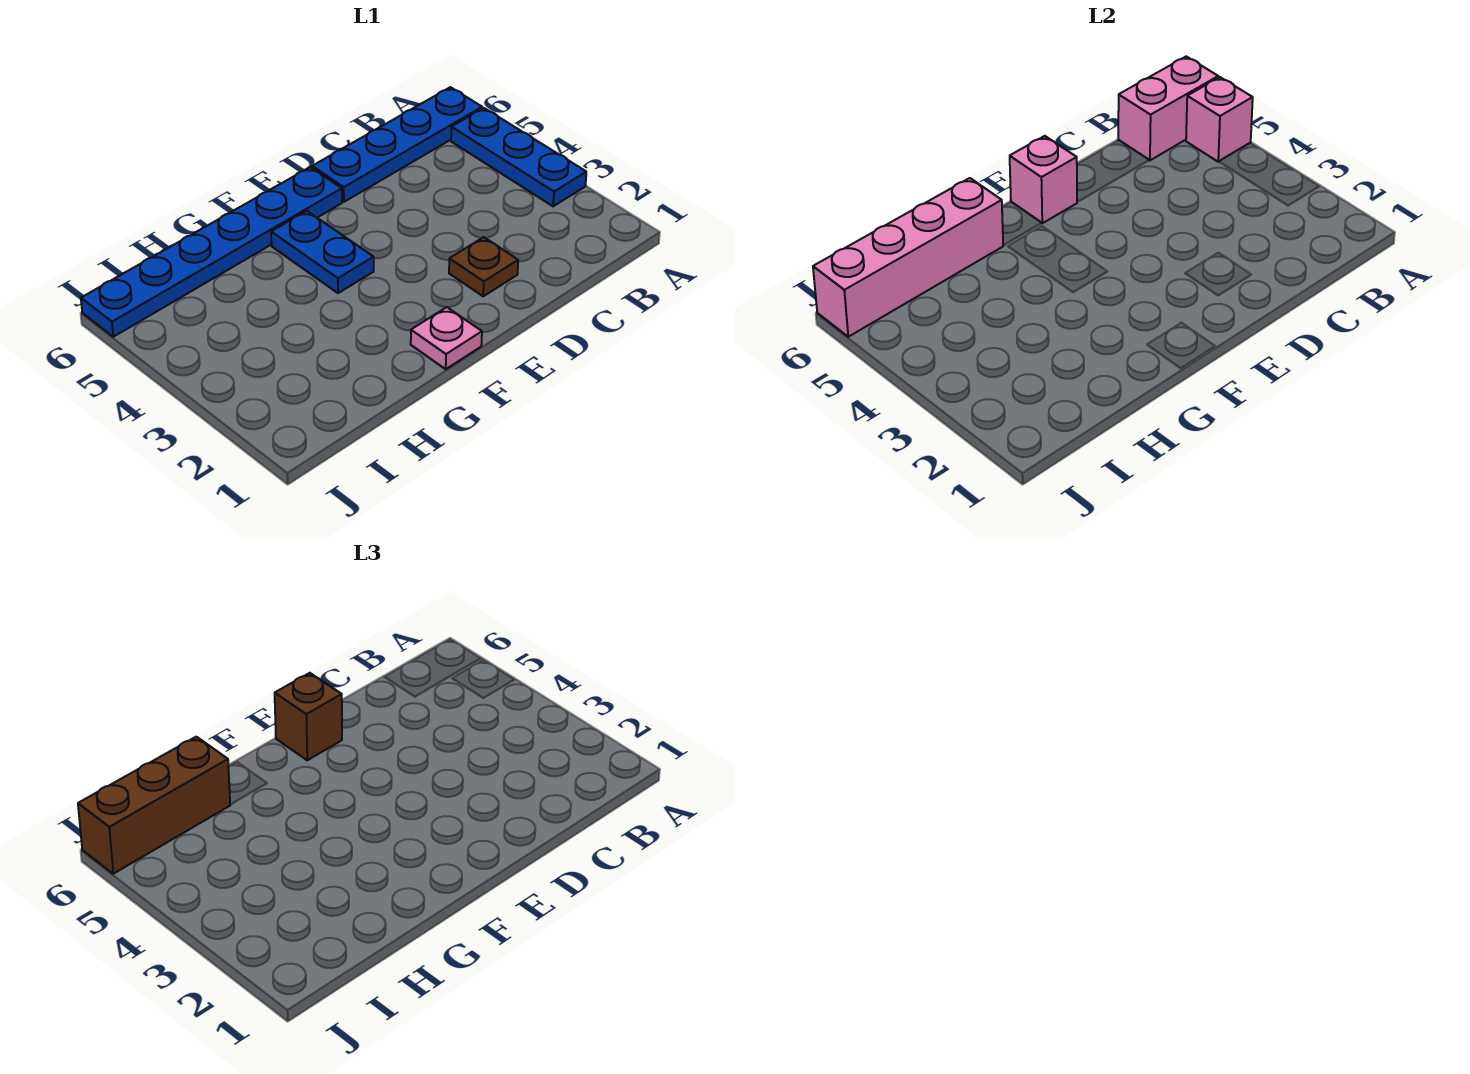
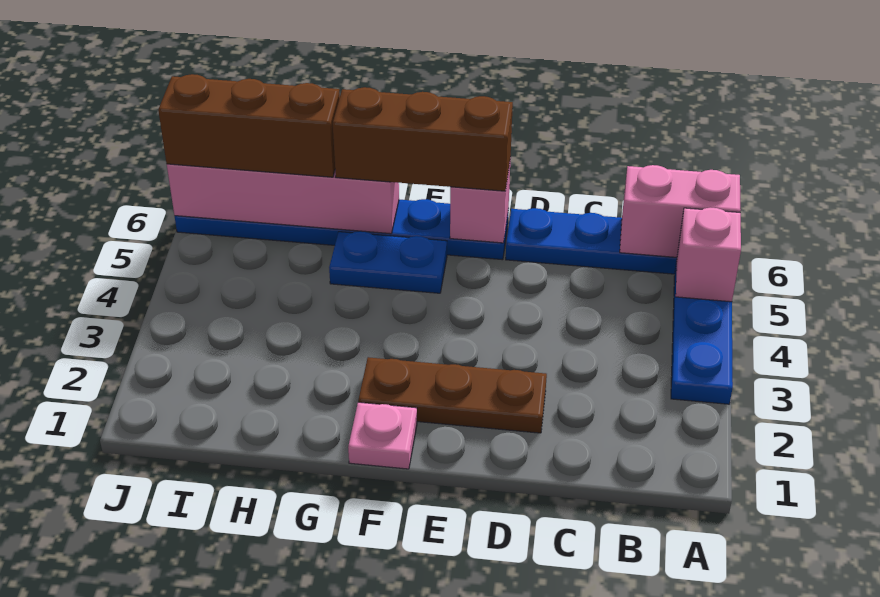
brown 1x1 plate [449,237,518,296] -> brown 1x3 plate [358,357,547,433]
brown 1x1 brick [275,673,342,760] -> brown 1x3 brick [333,87,513,191]
blue 1x2 plate [271,211,374,293] -> blue 1x2 plate turned to [329,231,447,293]

